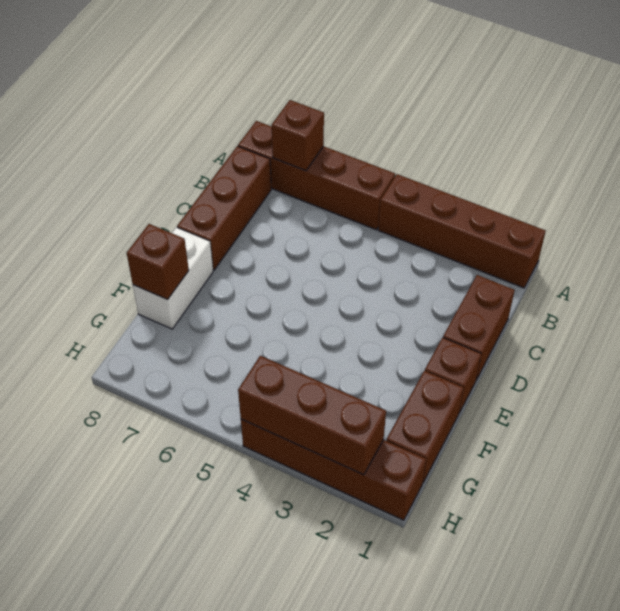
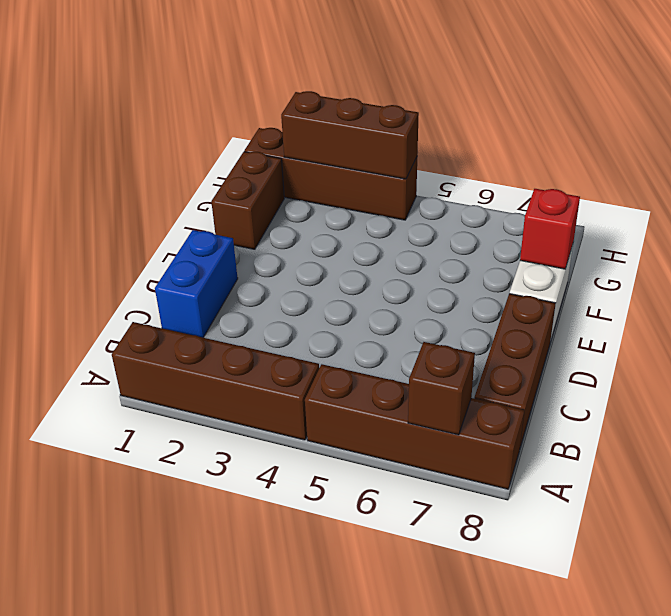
brown 1x2 brick [443,275,515,380] -> blue 1x2 brick [155,230,238,338]
brown 1x1 brick [425,338,481,413] -> none
brown 1x1 brick [127,224,189,300] -> red 1x1 brick [520,189,580,269]

